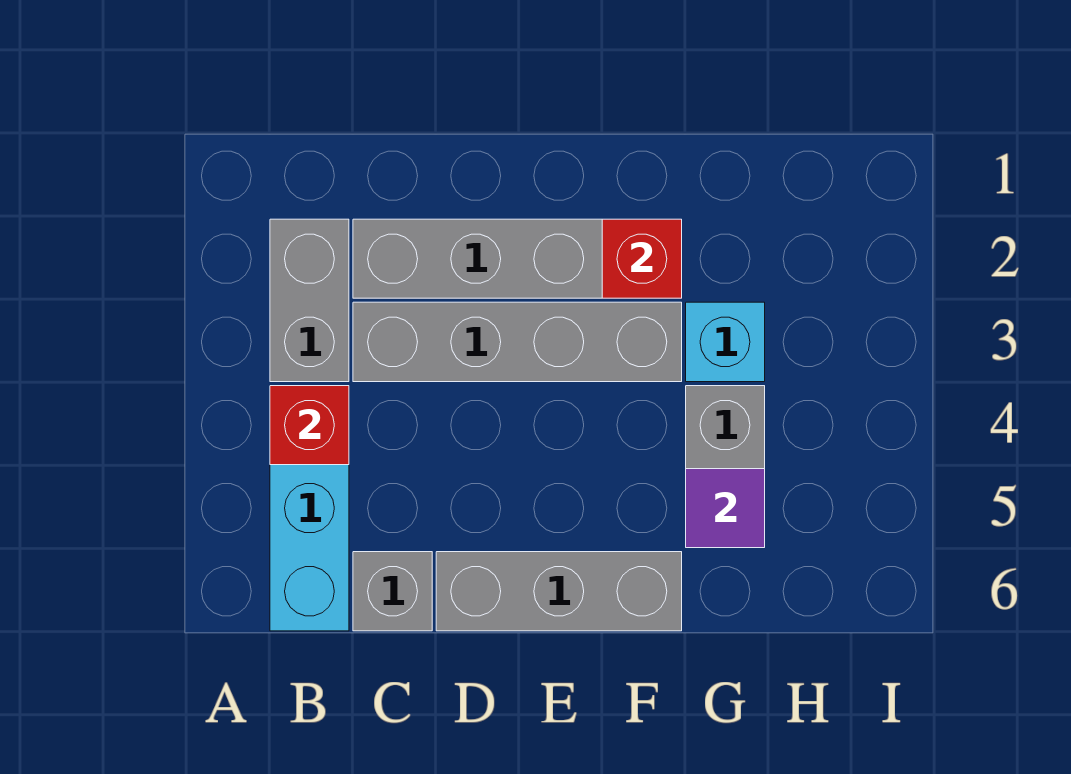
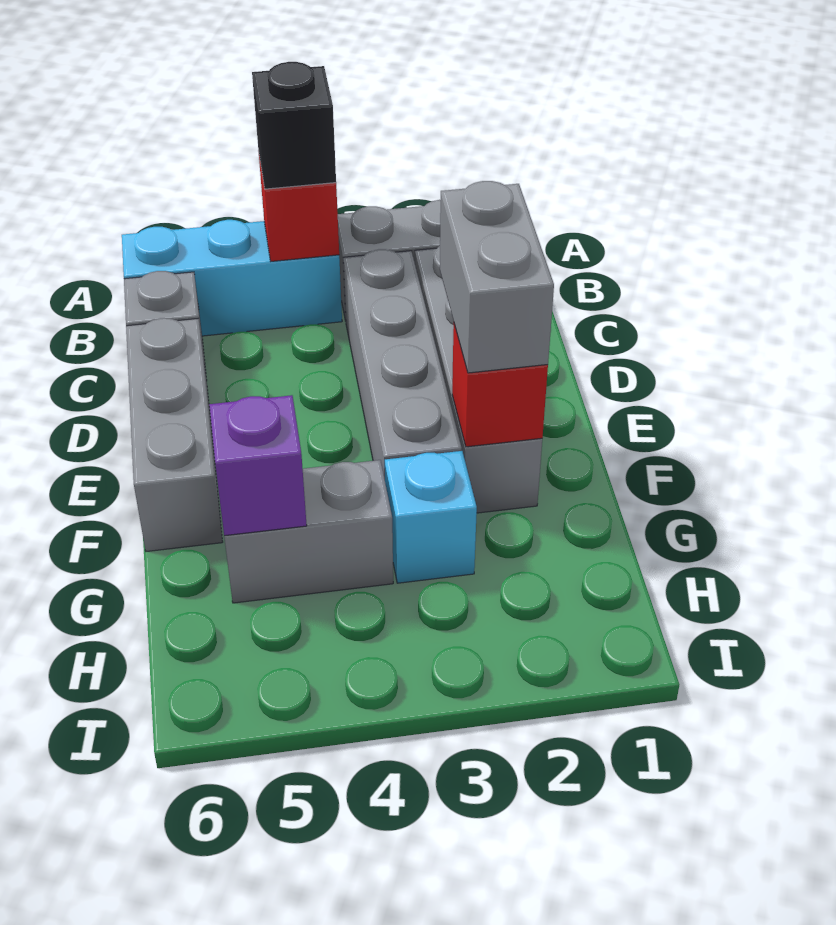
none -> black 1x1 brick [252,62,336,189]
none -> grey 1x2 brick [440,181,554,373]
purple 1x1 tile [686,469,765,548] -> purple 1x1 brick [209,395,307,536]

